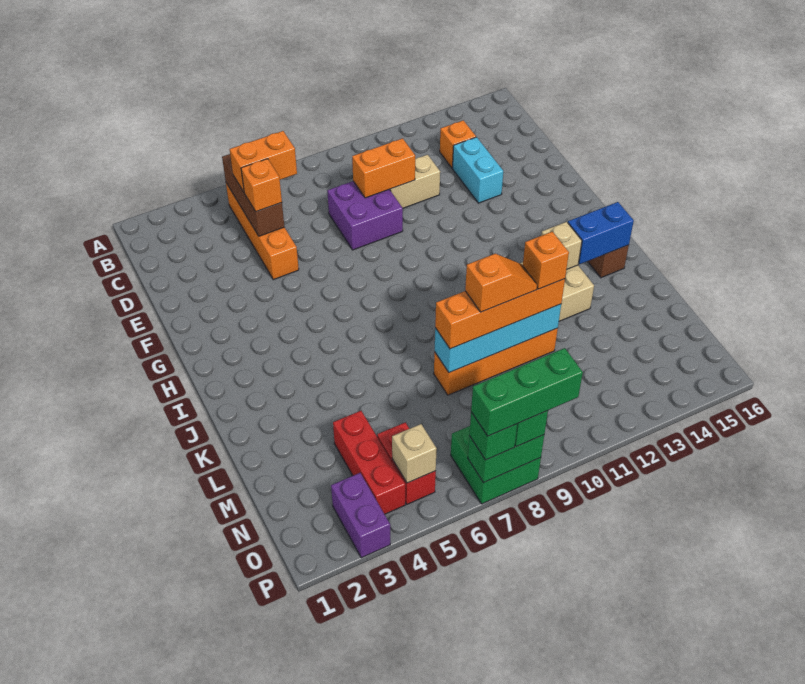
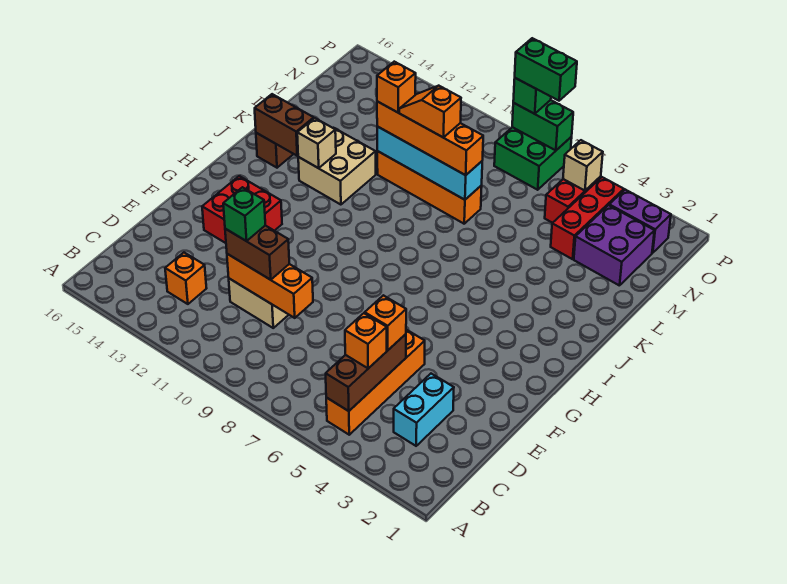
orange 1x2 brick [230,131,297,192] -> orange 1x1 brick [345,313,387,368]
purple 2x2 brick [327,181,403,250] -> purple 2x2 brick moved to [574,205,654,286]
orange 1x2 brick [352,138,415,198] -> orange 1x3 brick [227,254,313,318]
none -> brown 1x2 brick [225,226,289,280]
cyan 1x2 brick [453,137,503,203] -> cyan 1x2 brick moved to [394,374,454,446]
none -> red 2x2 brick [202,176,282,243]
blue 1x2 brick [568,202,634,264] -> brown 1x2 brick [255,94,314,156]
purple 1x2 brick [331,473,390,558] -> purple 1x2 brick turned to [609,190,671,253]
green 1x1 brick [469,412,517,460] -> green 1x1 brick moved to [223,187,265,241]
green 1x3 brick [471,348,583,436] -> green 1x2 brick [515,38,577,101]

